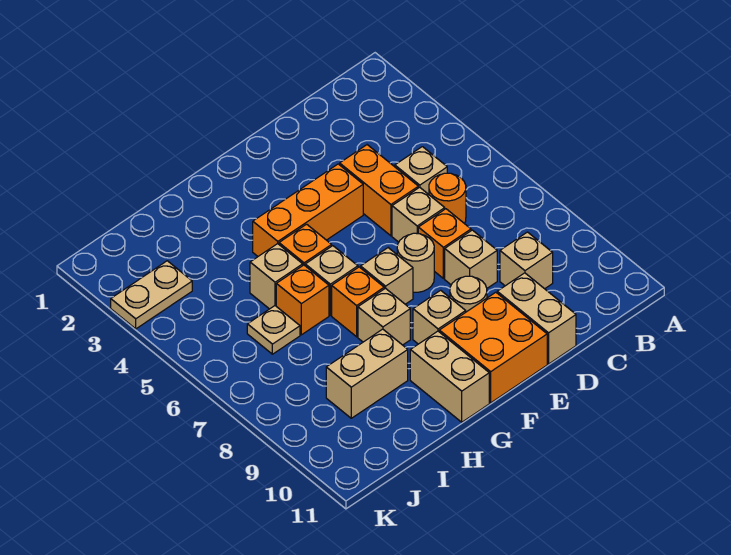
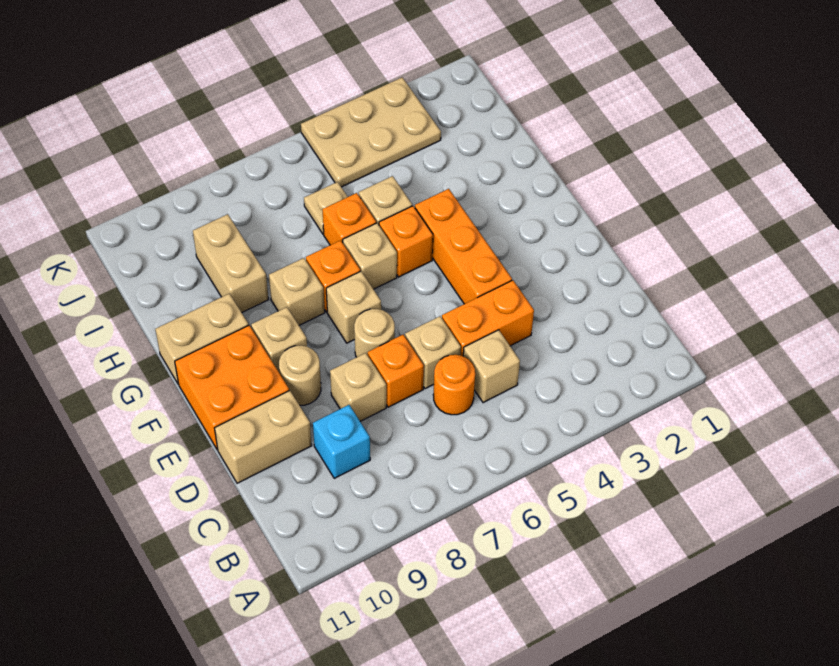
tan 1x1 brick [500,232,553,289] -> cyan 1x1 brick [313,405,370,478]
tan 1x2 plate [111,261,192,329] -> tan 2x3 plate [301,77,441,187]

